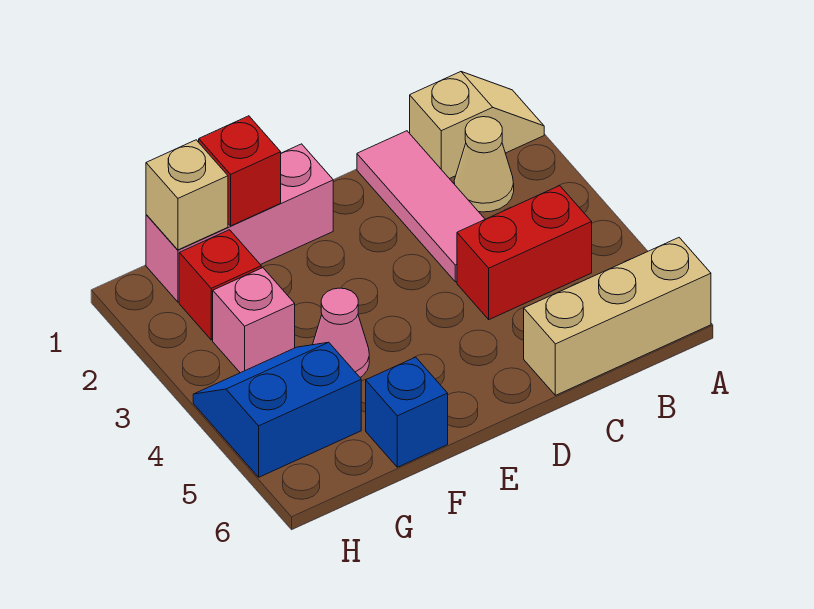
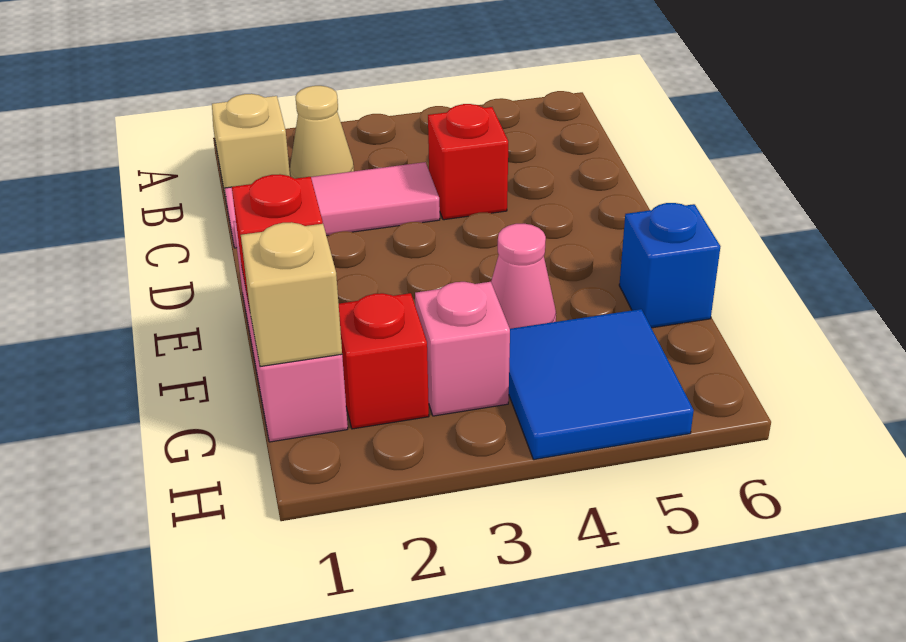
tan 1x3 brick [524,238,711,395] -> none
red 1x2 brick [457,186,592,320] -> red 1x1 brick [428,104,508,220]
blue 2x2 slope [193,342,361,477] -> blue 2x2 tile [509,309,694,460]

